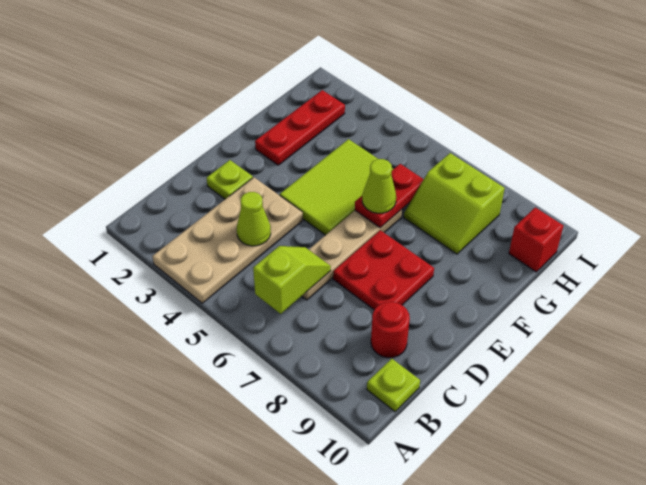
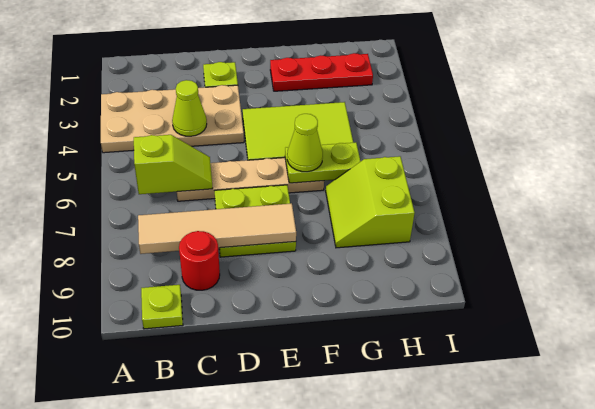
none -> tan 1x4 tile [138,203,296,254]
red 2x2 plate [333,230,434,310] -> lime 2x2 plate [215,185,296,257]
red 1x2 plate [355,164,424,228] -> lime 1x2 plate [285,142,361,183]
red 1x1 brick [509,207,564,272] -> none

